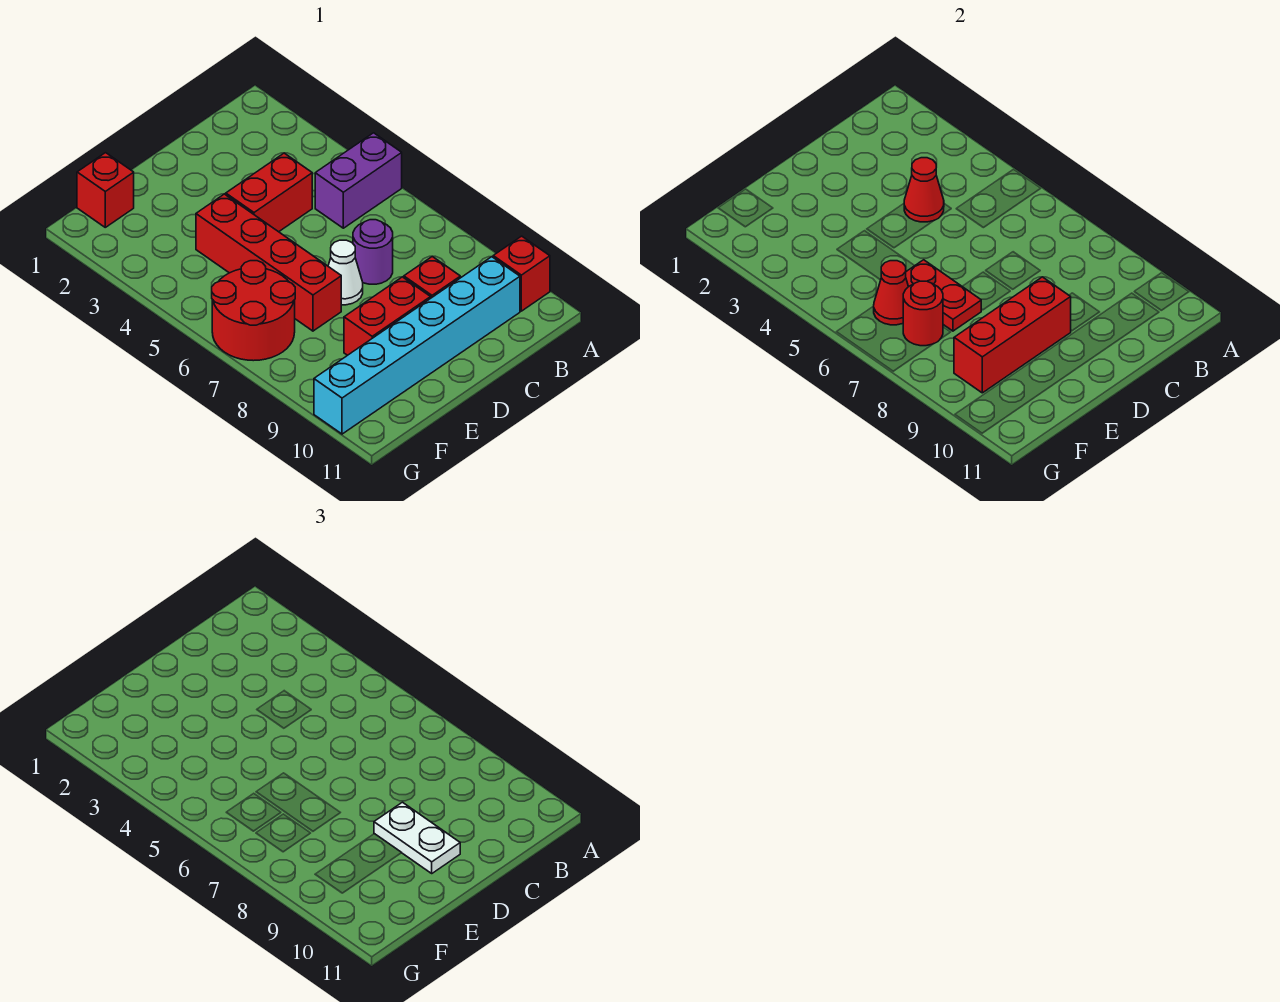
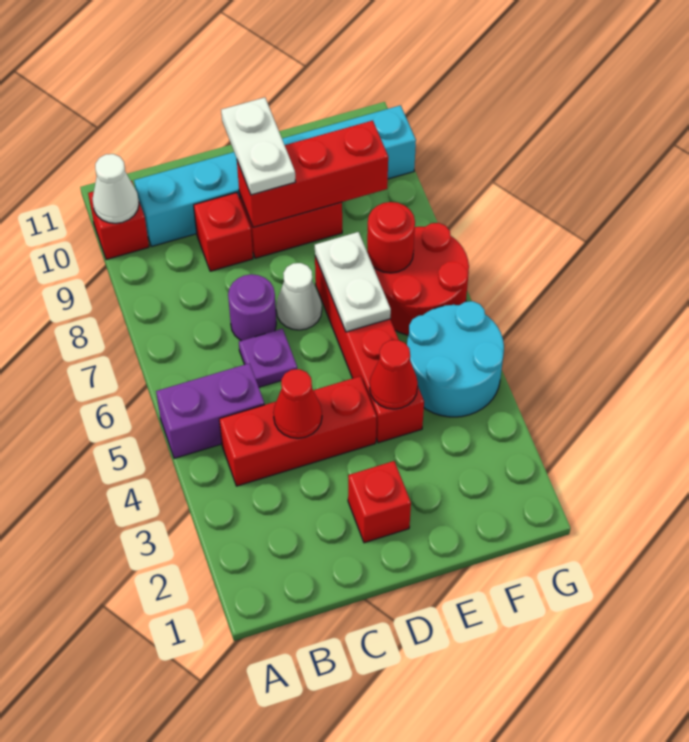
none -> white 1x1 cone [92,154,139,223]
red 1x2 brick [226,153,312,232] -> red 1x3 brick [219,376,377,486]
none -> purple 1x1 plate [239,329,297,387]
red 1x2 plate [906,260,981,331] -> white 1x2 plate [315,232,391,332]
red 1x1 brick [77,153,134,227] -> red 1x1 brick moved to [348,461,411,543]
none -> cyan 2x2 round brick [407,301,504,417]
red 1x1 cone [874,261,908,325] -> red 1x1 cone moved to [370,340,418,409]

